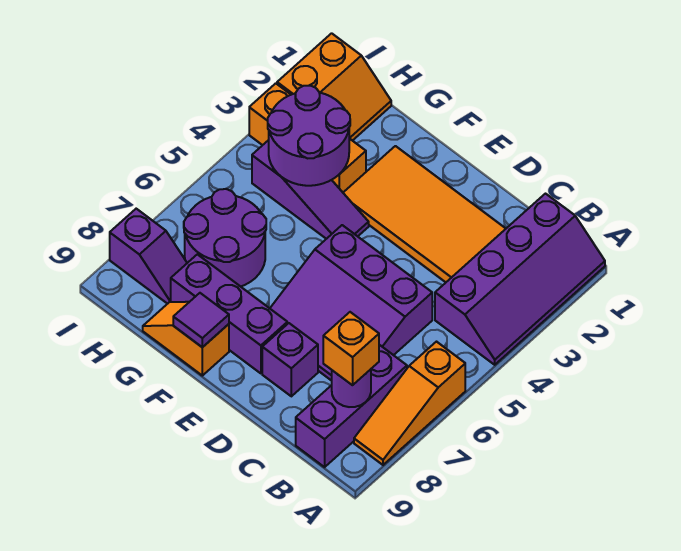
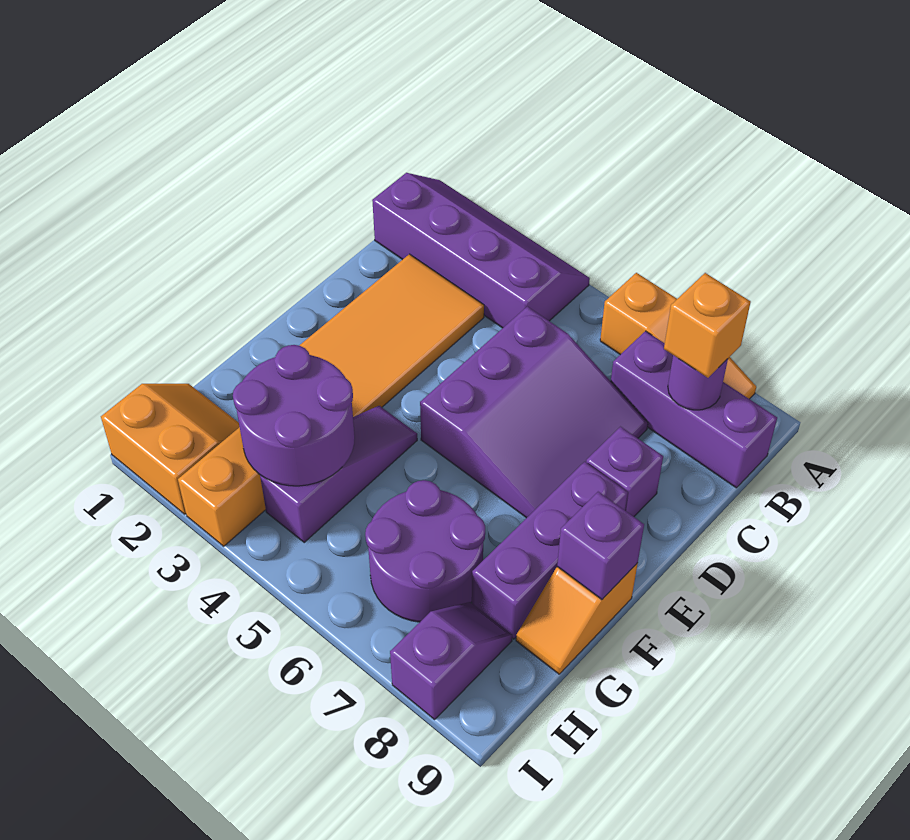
purple 1x1 tile [173,293,229,347] -> purple 1x1 brick [557,492,644,599]

